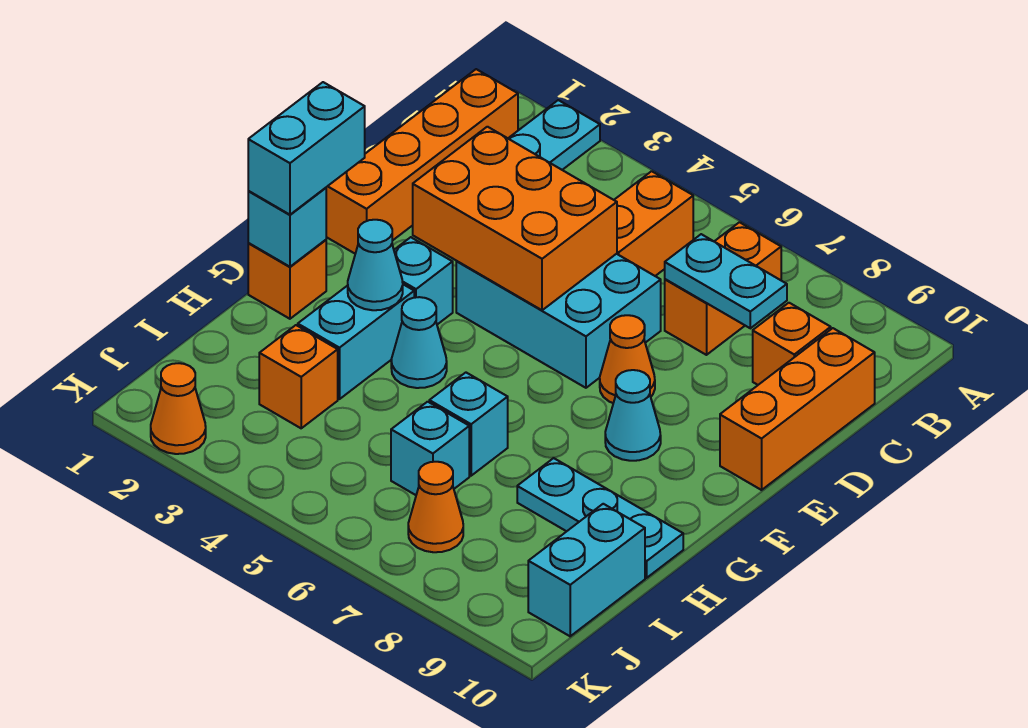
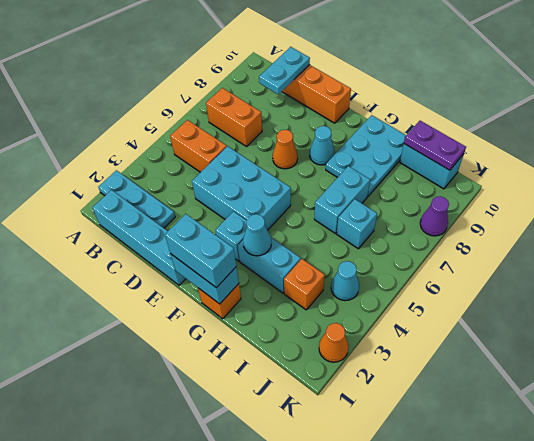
orange 1x4 brick [326,69,518,254] -> cyan 1x4 brick [92,190,186,285]
cyan 1x2 plate [665,234,787,328] -> cyan 1x2 plate moved to [259,47,310,95]
orange 1x1 brick [753,303,831,385] -> none
orange 2x3 brick [413,127,617,310] -> none
cyan 2x3 brick [456,254,661,388] -> cyan 2x3 brick turned to [192,146,291,230]
cyan 1x1 brick [248,188,326,267] -> cyan 1x2 brick [171,254,239,304]
cyan 1x1 cone [391,297,447,388] -> cyan 1x1 cone moved to [331,261,359,301]
cyan 1x1 brick [429,373,508,476] -> cyan 1x2 brick [314,166,370,234]
cyan 1x3 plate [517,458,683,578] -> cyan 2x3 plate [326,115,406,196]
none -> purple 1x2 plate [404,121,466,170]
orange 1x1 cone [408,462,463,552] -> none
none -> purple 1x1 cone [420,196,449,236]

